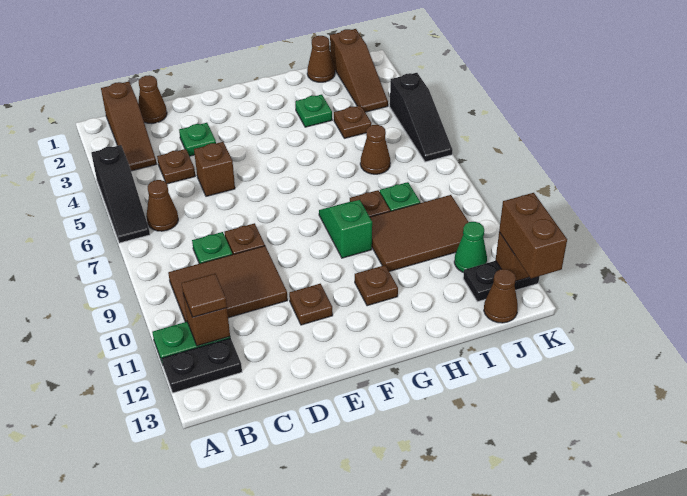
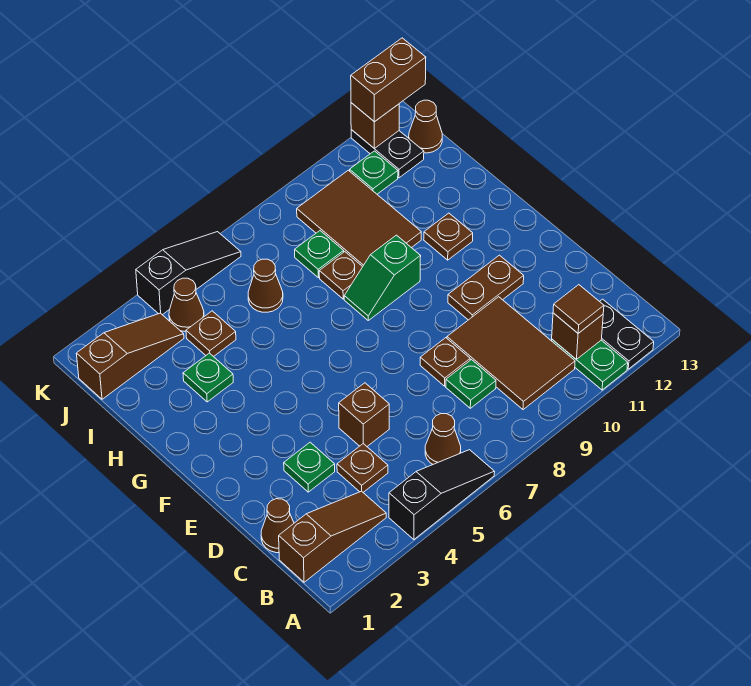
brown 1x1 plate [289,284,333,325] -> brown 1x2 plate [448,255,524,320]
brown 1x1 cone [307,36,335,82] -> brown 1x1 cone moved to [169,278,204,331]
green 1x1 cone [454,222,487,273] -> green 1x1 plate [350,151,398,194]

